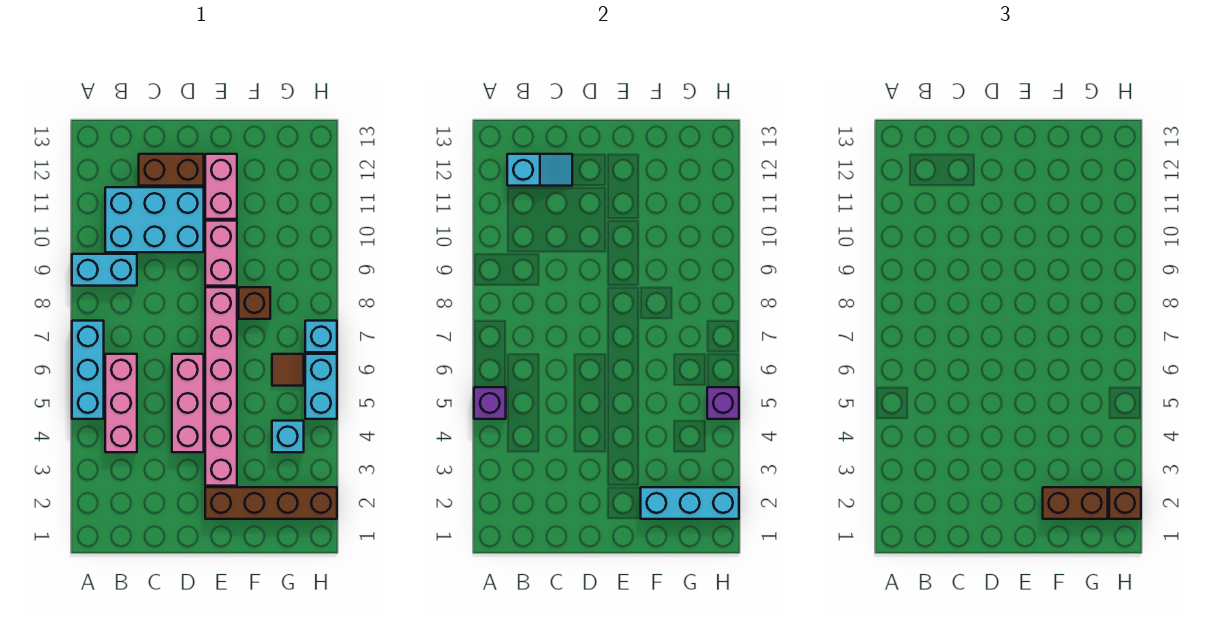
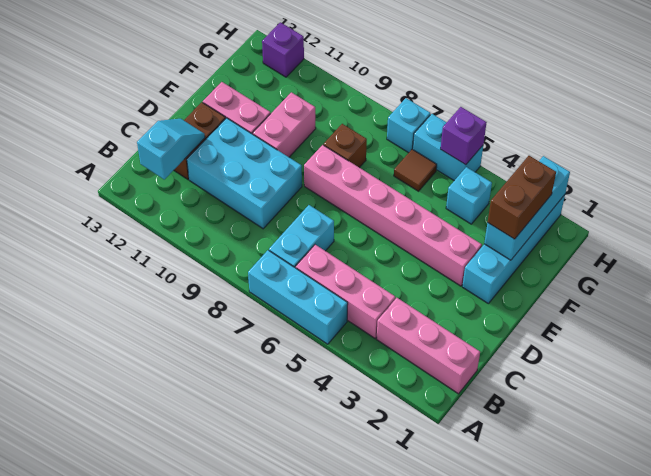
purple 1x1 brick [474,387,506,419] -> purple 1x1 brick moved to [262,22,304,77]
cyan 1x2 brick [72,254,137,286] -> cyan 1x2 brick moved to [269,205,334,268]
cyan 2x3 brick [105,187,204,252] -> cyan 2x3 brick turned to [187,118,302,229]
pink 1x3 brick [172,354,204,452] -> pink 1x3 brick moved to [377,298,480,394]
brown 1x4 brick [205,487,337,519] -> cyan 1x4 brick [462,195,565,304]
pink 1x2 brick [205,221,237,286] -> pink 1x2 brick turned to [253,92,316,157]
brown 1x1 brick [1109,487,1141,519] -> none

